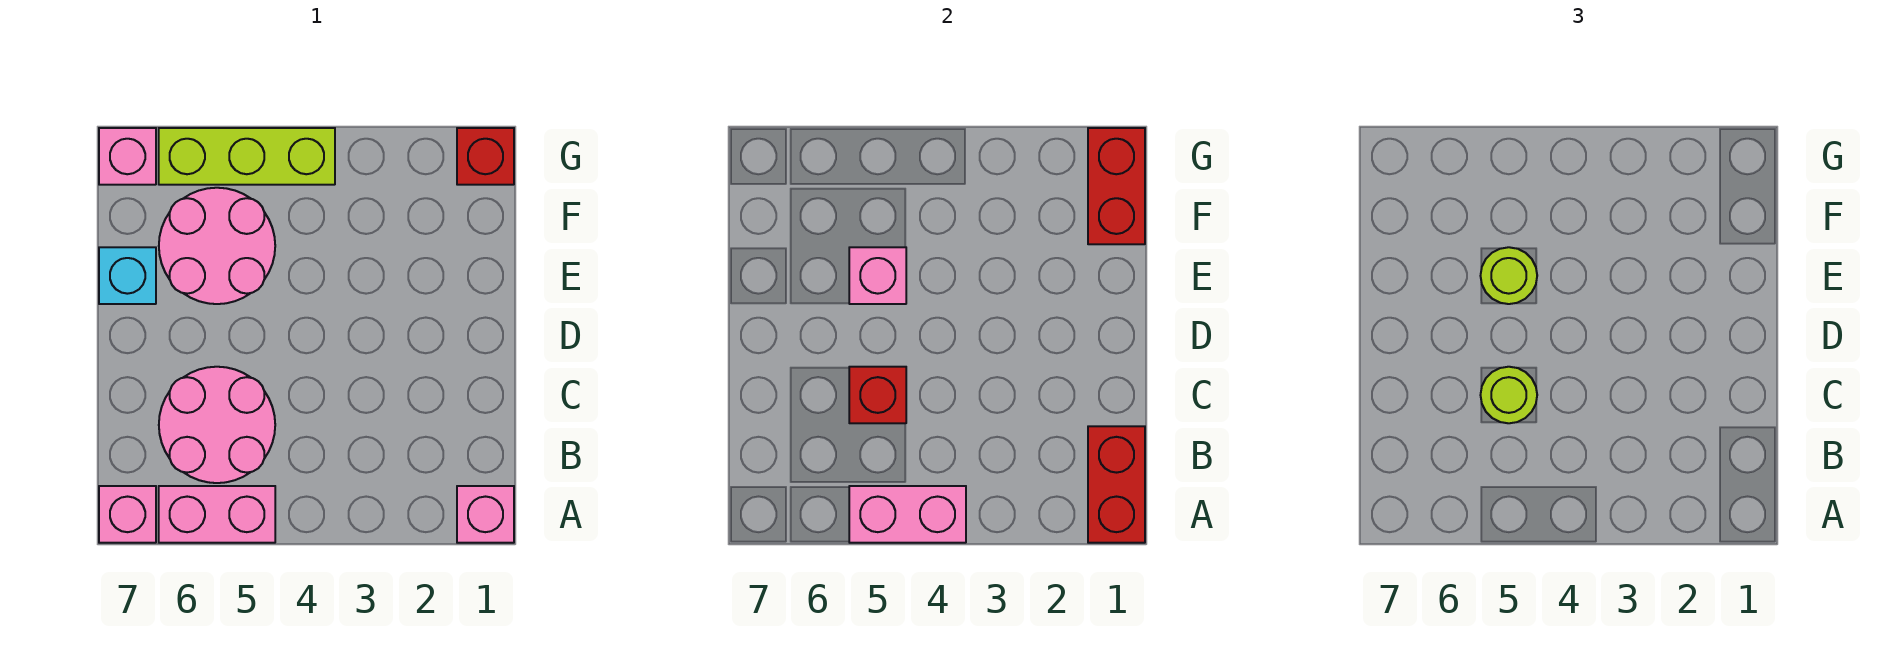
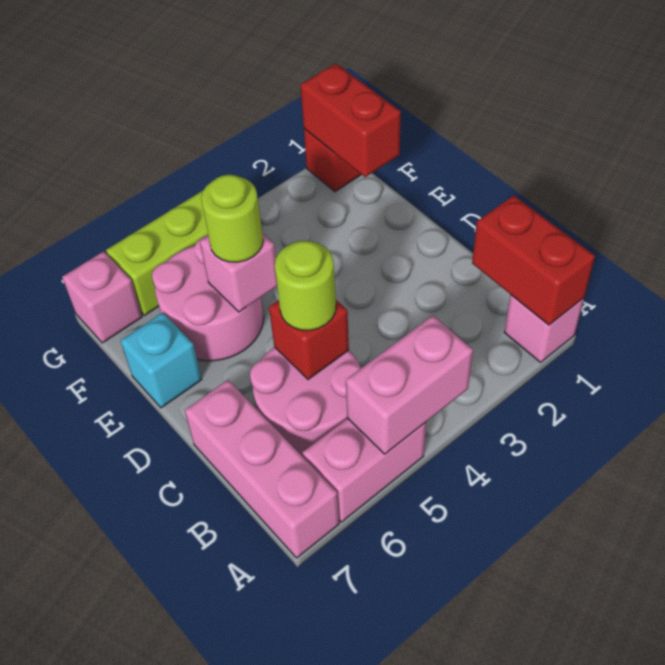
pink 1x1 brick [99,486,156,543] -> pink 1x3 brick [185,380,339,558]

